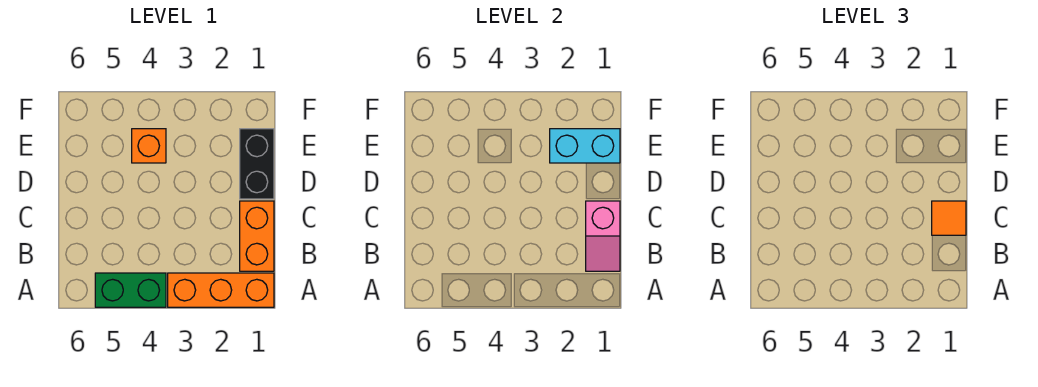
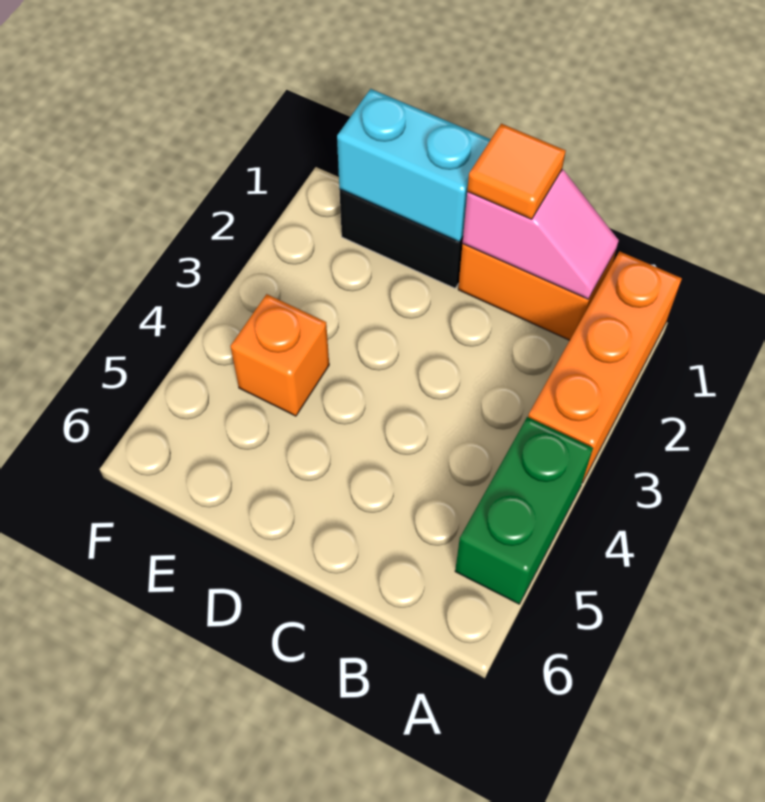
cyan 1x2 brick [550,129,620,163] -> cyan 1x2 brick turned to [337,89,491,242]

